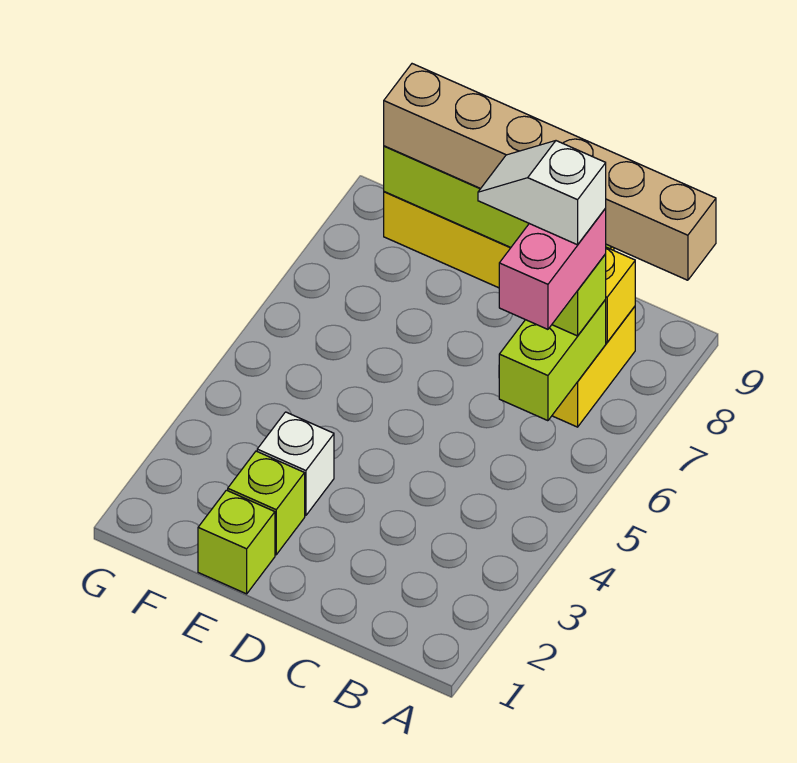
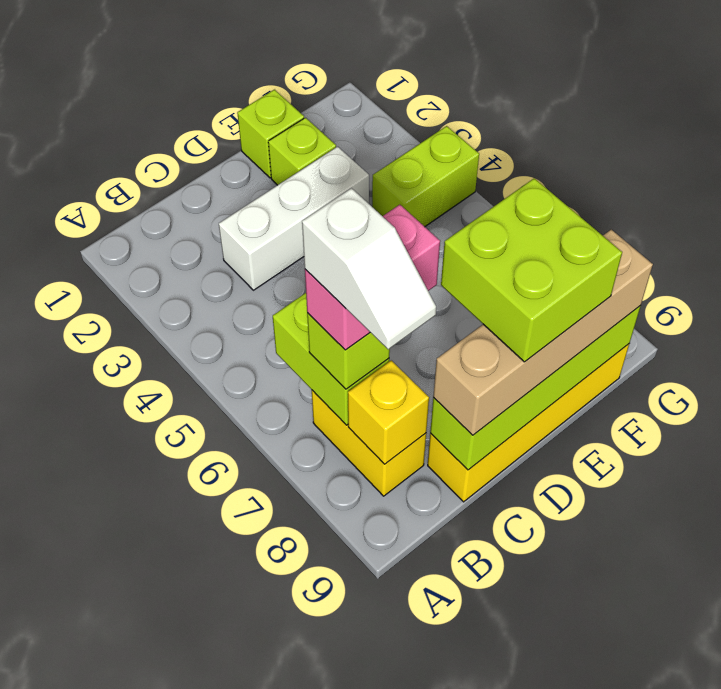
tan 1x6 brick [384,64,716,280] -> tan 1x4 brick [433,230,653,435]
pink 1x2 brick [499,209,606,329] -> pink 1x2 brick turned to [305,205,440,350]
white 1x2 slope [478,141,606,245] -> white 1x2 slope turned to [302,188,436,349]
none -> lime 2x2 brick [441,178,622,362]
white 1x1 brick [257,412,334,516] -> white 1x3 brick [219,147,369,290]
none -> lime 1x2 brick [372,126,479,227]

